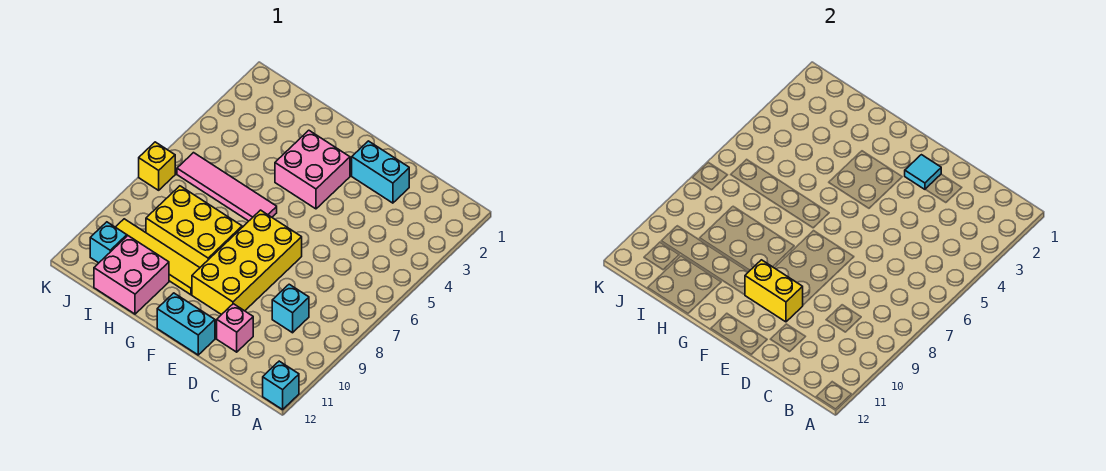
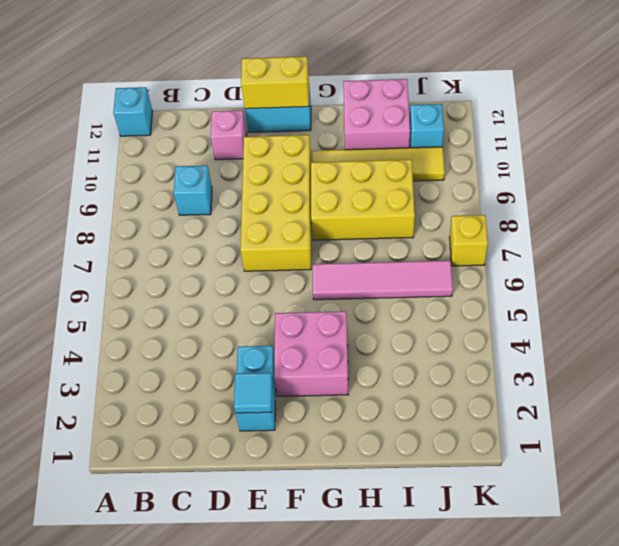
cyan 1x2 brick [352,141,409,203] -> cyan 1x2 brick turned to [236,346,276,431]
yellow 1x2 brick [745,260,803,322] -> yellow 1x2 brick moved to [241,56,309,109]

